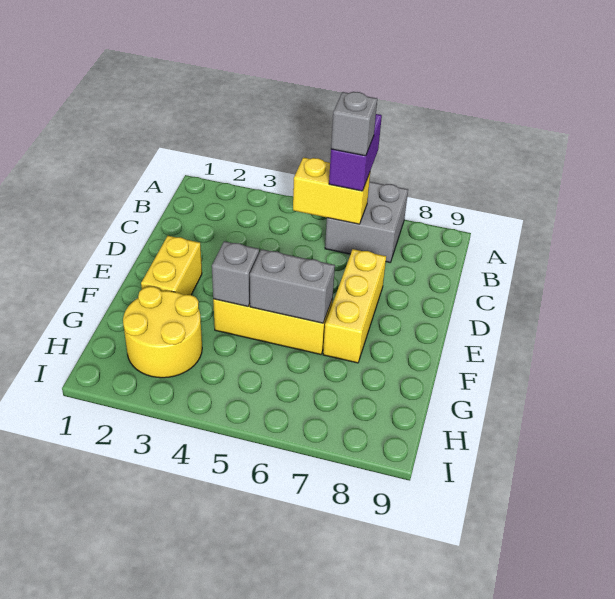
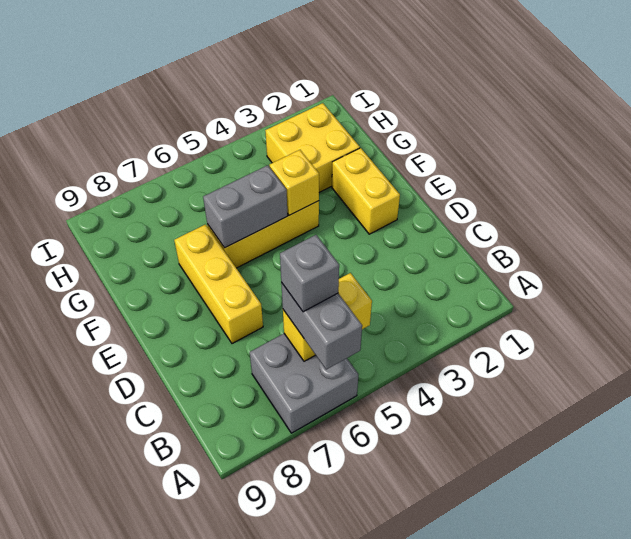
purple 1x2 brick [329,114,382,191] -> grey 1x2 brick [281,283,362,370]
grey 1x1 brick [212,241,259,307] -> yellow 1x1 brick [270,150,319,215]
yellow 2x2 round brick [123,287,202,378] -> yellow 2x2 brick [265,103,360,192]

